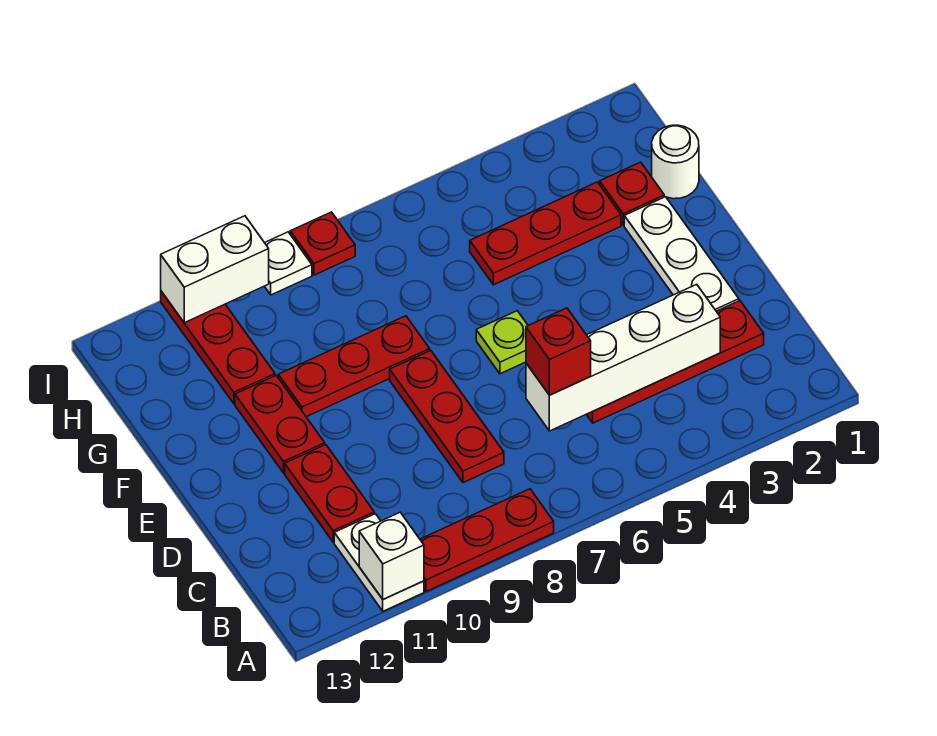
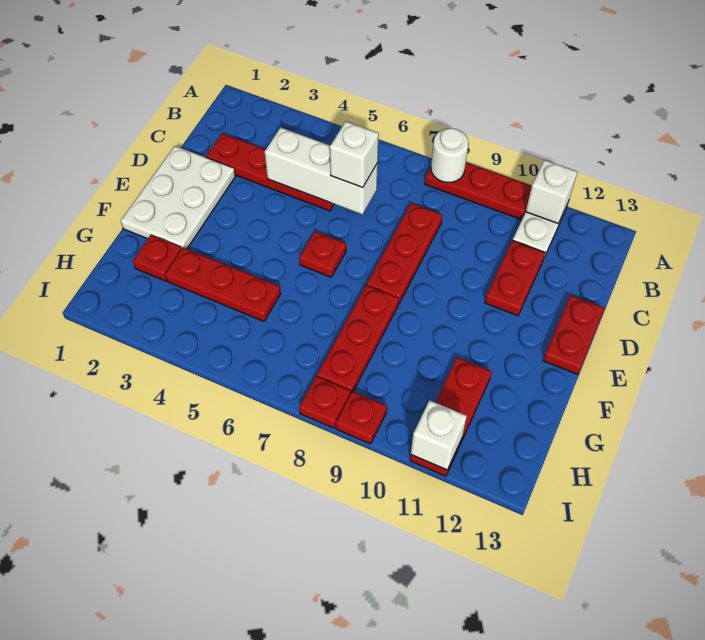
white 1x4 brick [526,284,720,431] -> white 1x3 brick [265,127,378,214]
red 1x1 brick [526,308,591,395] -> white 1x1 brick [330,121,379,188]
white 1x3 plate [624,197,739,311] -> white 2x3 plate [121,146,235,249]
lime 1x1 plate [476,311,528,374] -> red 1x1 plate [299,231,346,277]
red 1x2 plate [235,376,325,473] -> red 1x2 plate moved to [543,295,605,374]
red 1x3 plate [278,316,430,417] -> red 1x3 plate turned to [317,285,399,394]
white 1x1 round brick [652,125,699,199] -> white 1x1 round brick moved to [431,128,468,182]
white 1x1 plate [265,232,312,295] -> red 1x1 plate [336,391,387,444]
white 1x2 brick [161,216,269,323] -> white 1x1 brick [411,400,467,470]

